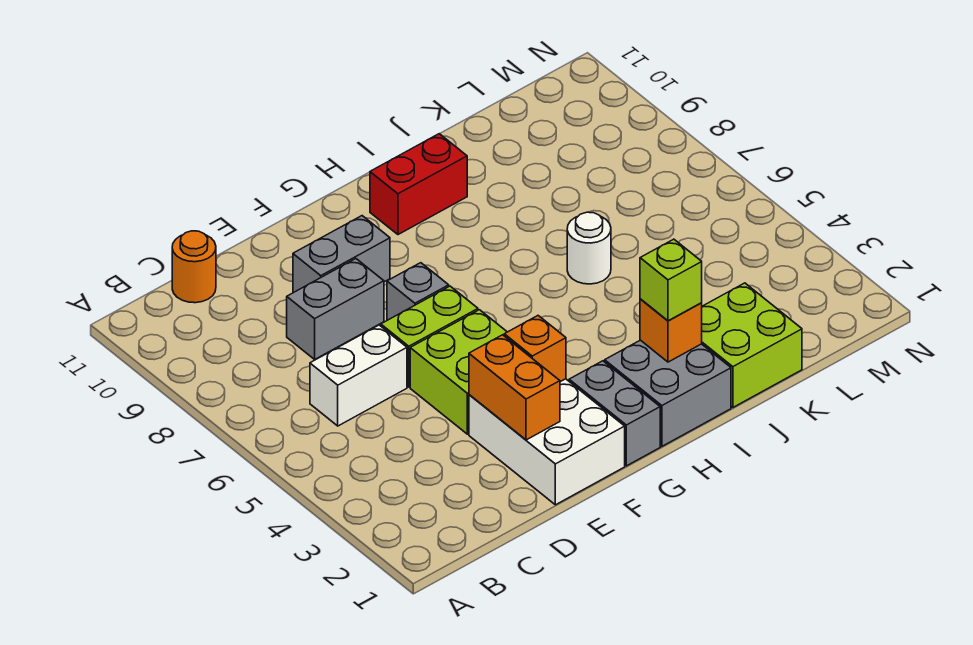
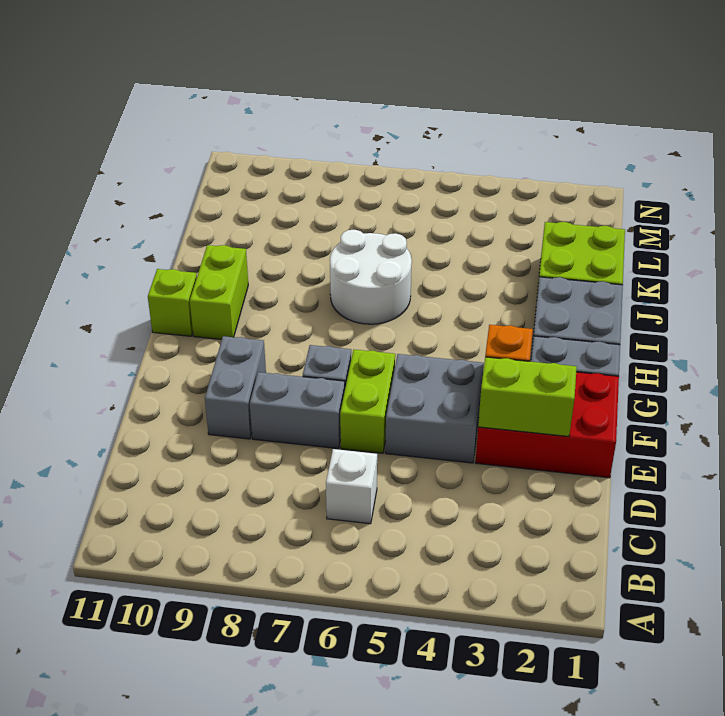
white 1x2 brick [310,325,407,426] -> white 1x1 brick [326,449,377,524]
orange 1x1 round brick [172,231,216,303] -> none
grey 1x2 brick [287,259,384,359] -> grey 1x2 brick turned to [250,372,345,448]
white 2x3 brick [469,379,625,505] -> red 2x3 brick [475,372,619,478]
orange 1x2 brick [469,335,560,440] -> lime 1x2 brick [478,357,577,436]
lime 2x2 brick [410,310,507,434] -> grey 2x2 brick [385,354,484,463]
red 1x2 brick [370,134,467,235] -> lime 1x2 brick [190,245,248,339]
orange 1x1 brick [640,299,702,362] -> none
lime 1x1 brick [640,239,702,321] -> lime 1x1 brick moved to [148,269,197,336]
white 1x1 round brick [567,212,611,284] -> white 2x2 round brick [330,230,412,324]

